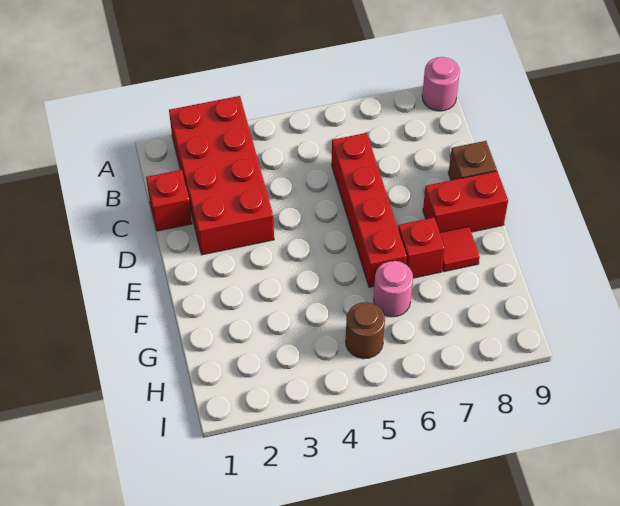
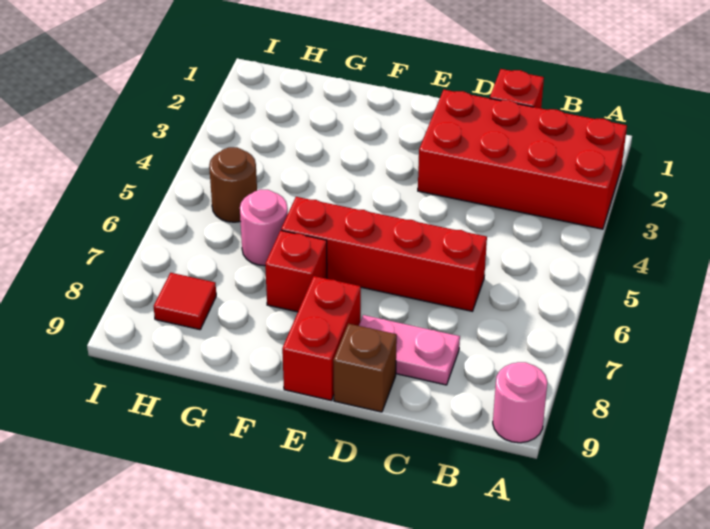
none -> pink 1x2 plate [359,315,460,385]
red 1x1 tile [440,227,480,272] -> red 1x1 tile moved to [154,273,216,330]

